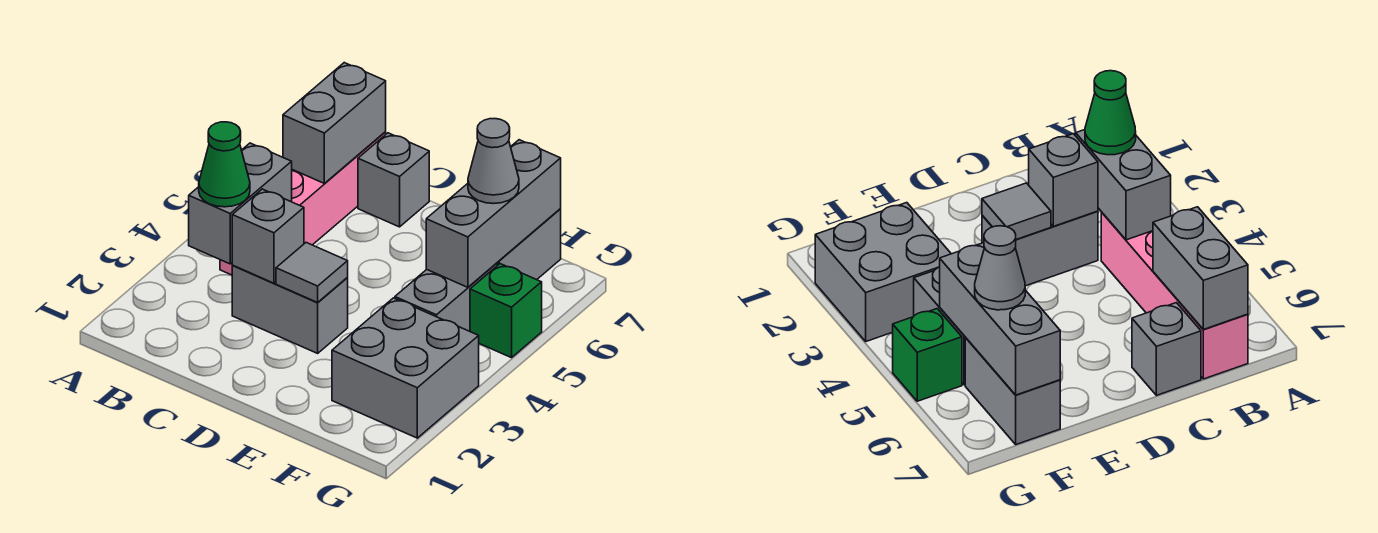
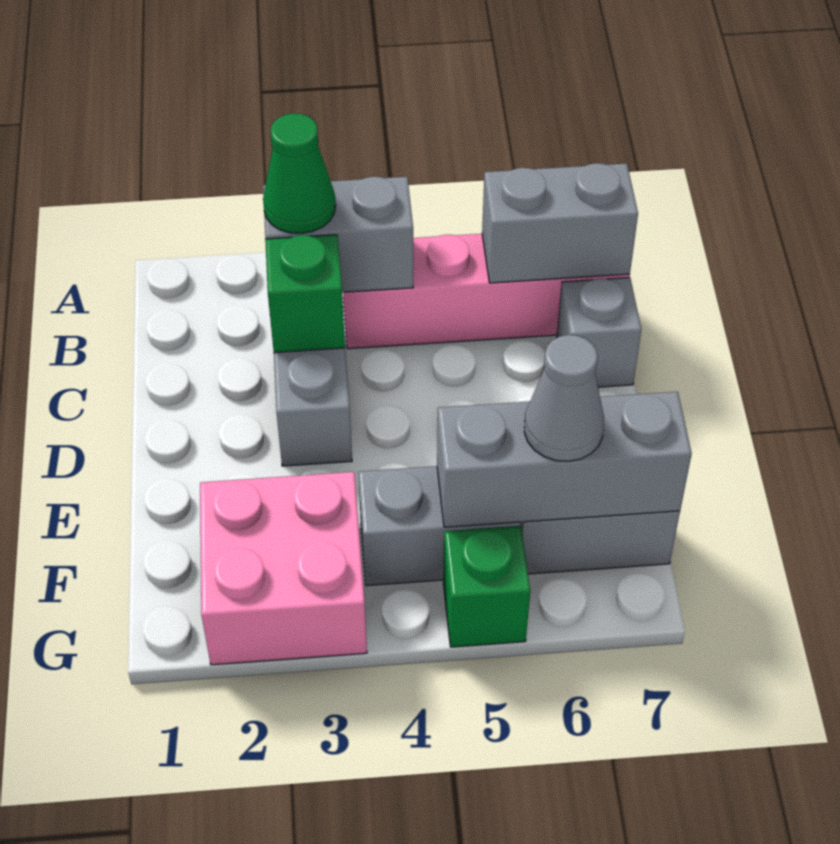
grey 1x1 brick [232,189,304,283] -> green 1x1 brick [265,235,345,353]
grey 1x1 tile [276,243,348,302] -> none
grey 2x2 brick [332,298,479,438] -> pink 2x2 brick [200,472,367,665]

